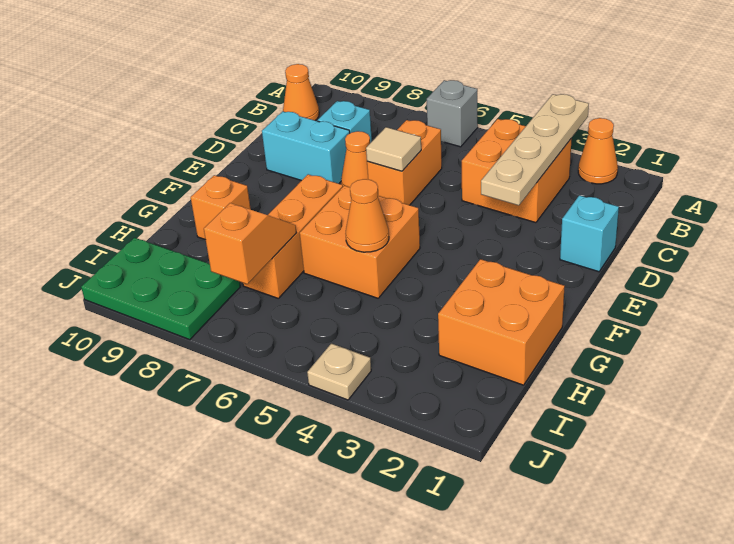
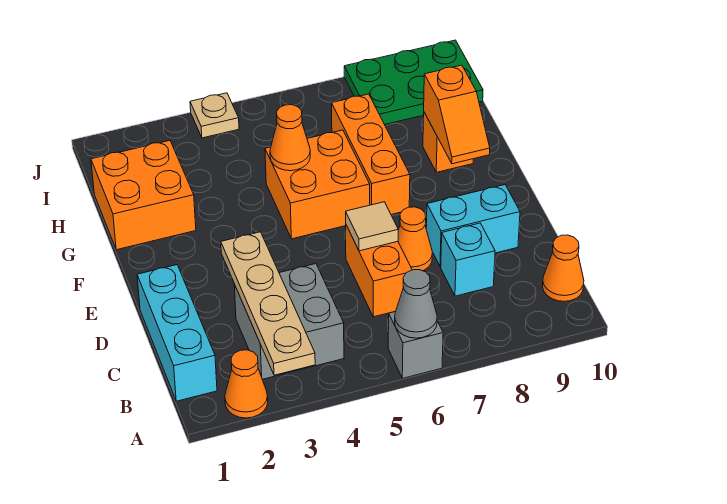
none -> grey 1x1 cone [395,270,437,338]
orange 2x2 brick [462,119,572,223] -> grey 2x2 brick [234,264,344,379]
cyan 1x1 brick [560,195,619,272] -> cyan 1x3 brick [137,265,217,401]
orange 1x2 slope [204,203,296,284] -> orange 1x2 slope moved to [424,65,490,164]

